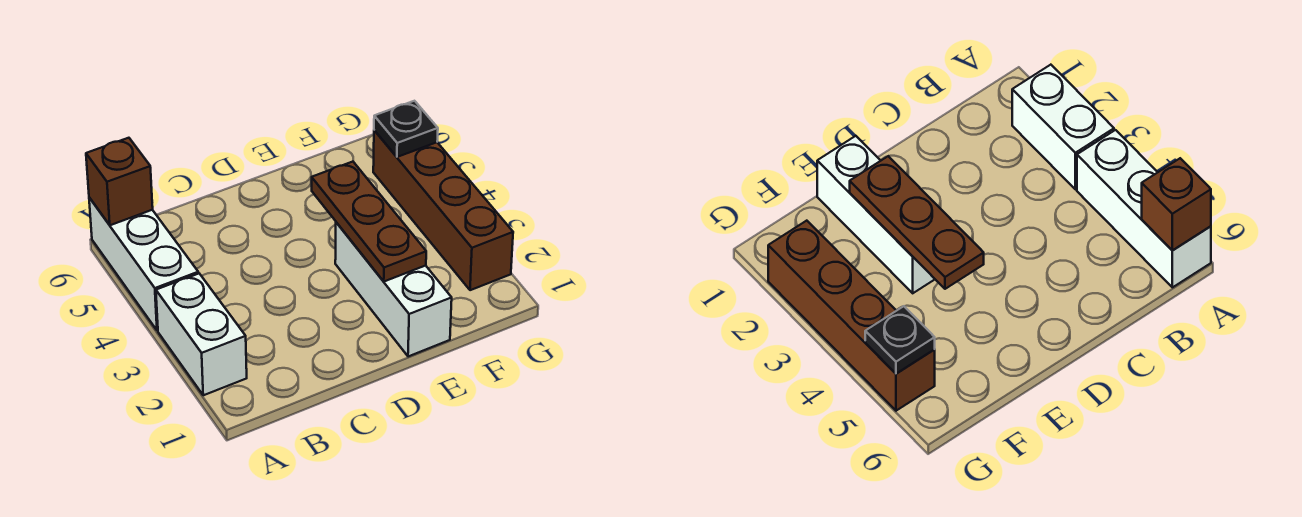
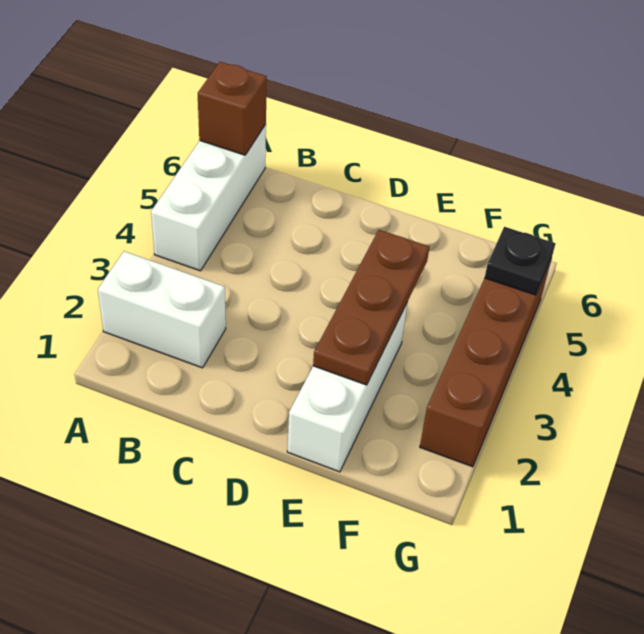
white 1x2 brick [156,273,247,395] -> white 1x2 brick turned to [98,251,226,368]

